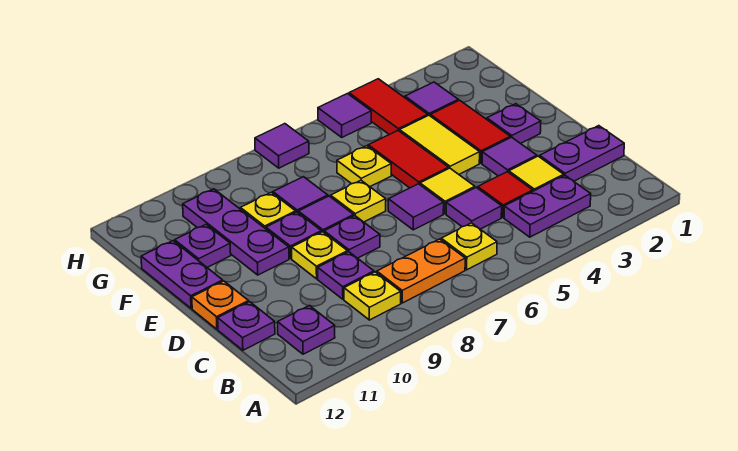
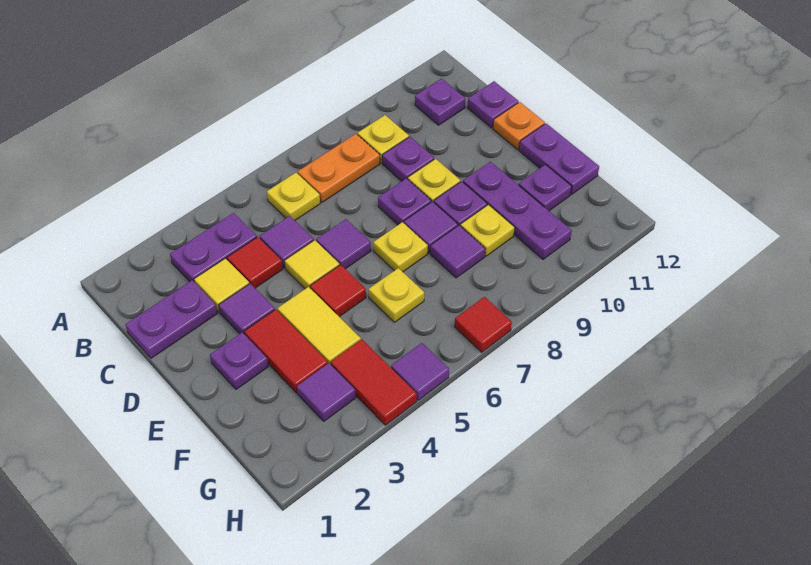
red 1x2 tile [368,131,449,188] -> red 1x1 tile [310,265,366,317]
purple 1x1 tile [255,124,309,168] -> red 1x1 tile [455,297,512,352]

